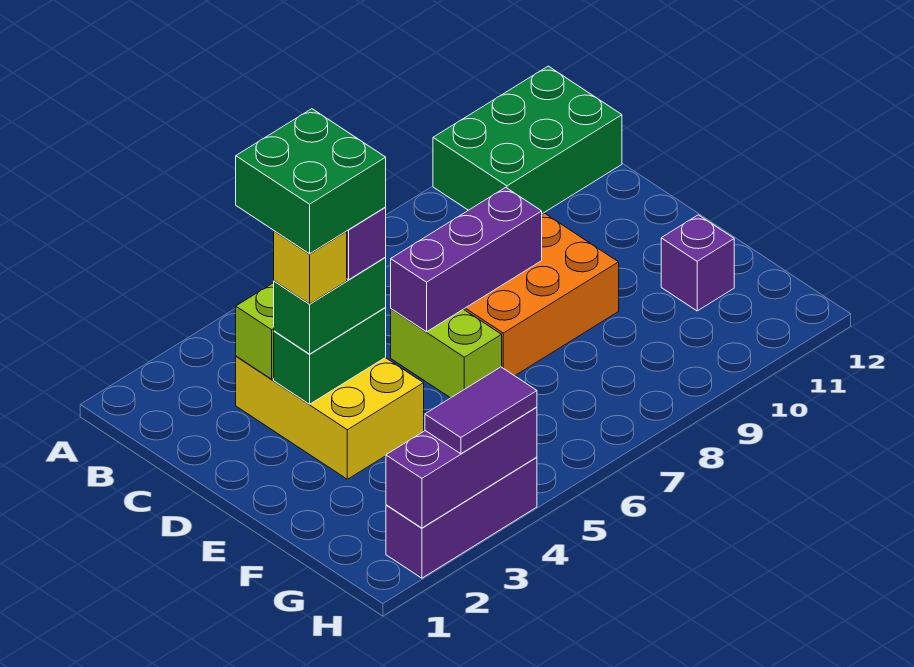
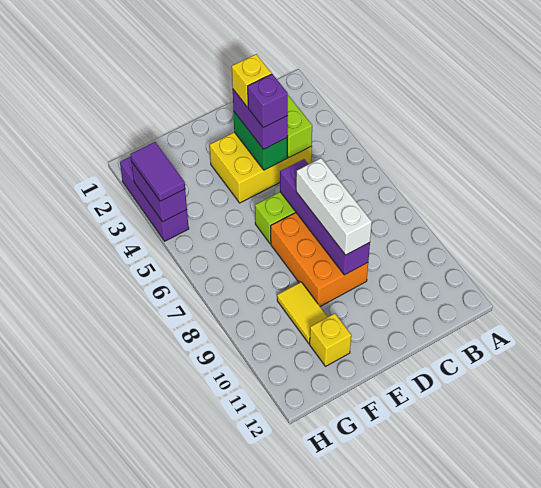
green 2x3 brick [433,66,622,214] -> none
green 2x2 brick [236,109,386,254] -> none
green 1x2 brick [274,258,386,354] -> purple 1x2 brick [233,90,288,149]
purple 1x3 brick [391,187,542,332] -> purple 1x4 brick [280,159,370,275]
none -> white 1x3 brick [296,158,372,255]
none -> yellow 1x2 tile [277,282,327,344]
purple 1x1 brick [661,215,734,311] -> yellow 1x1 brick [310,313,351,366]
purple 1x3 brick [386,407,537,528] -> purple 1x2 brick [131,162,187,222]

